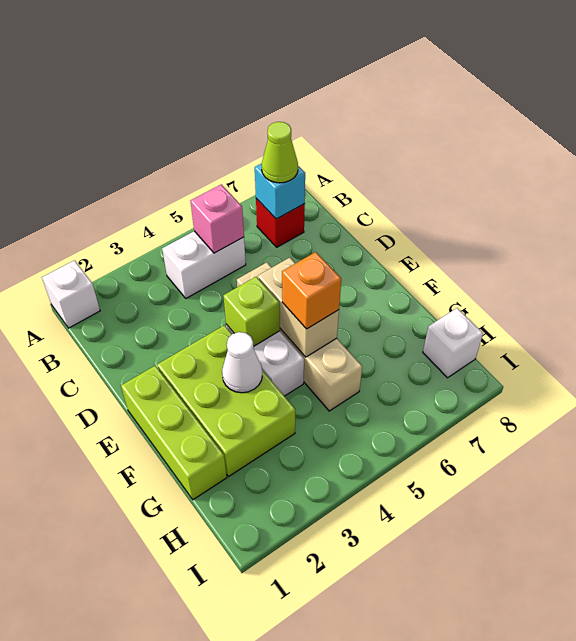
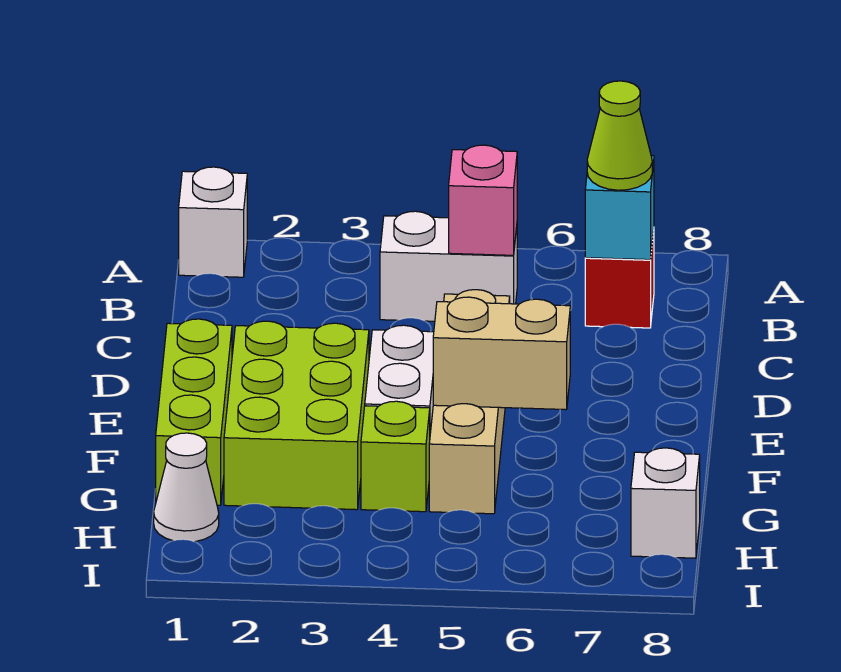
lime 1x1 brick [223,277,280,346] -> lime 1x1 brick moved to [361,401,430,512]
tan 1x2 brick [258,258,339,357] -> tan 1x2 brick turned to [433,297,570,410]
white 1x1 cone [222,332,262,393] -> white 1x1 cone moved to [154,433,219,542]
orange 1x1 brick [282,252,341,329] -> none

